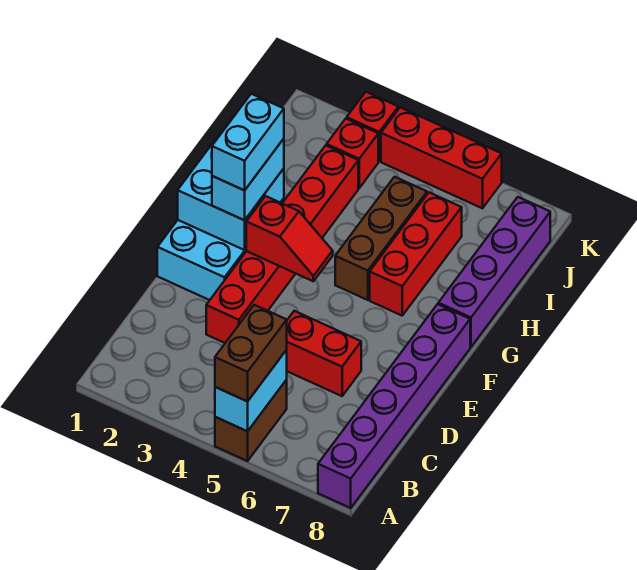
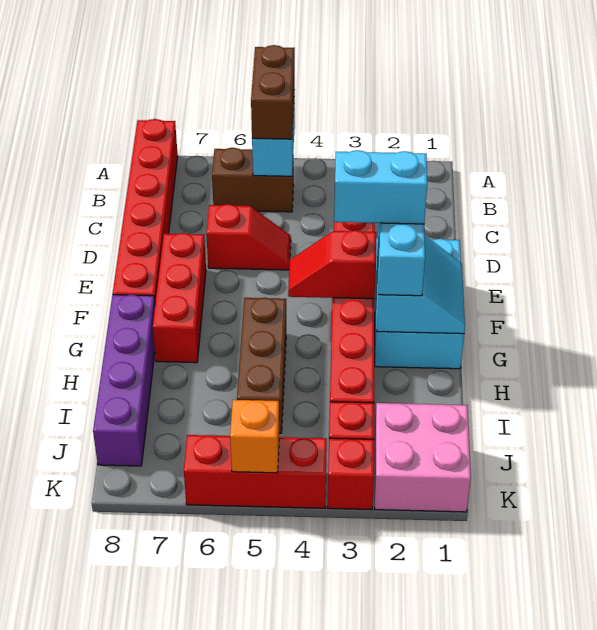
brown 1x2 brick [215,380,287,461] -> brown 1x2 brick turned to [212,148,294,212]
purple 1x6 brick [318,304,470,508] -> red 1x6 brick [113,119,178,303]
red 1x2 brick [287,311,361,396] -> red 1x2 slope [206,204,291,270]
cyan 2x2 brick [178,138,284,250] -> cyan 2x2 slope [377,236,465,334]
cyan 1x2 brick [212,94,284,190] -> cyan 1x2 brick turned to [334,150,427,224]
red 1x3 brick [370,193,462,316] -> red 1x3 brick moved to [153,233,206,363]
none -> pink 2x2 brick [375,403,471,512]
none -> orange 1x1 brick [230,400,279,473]

